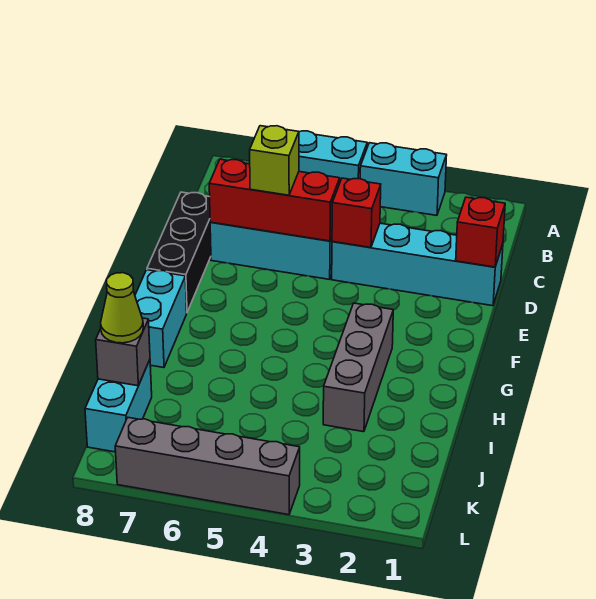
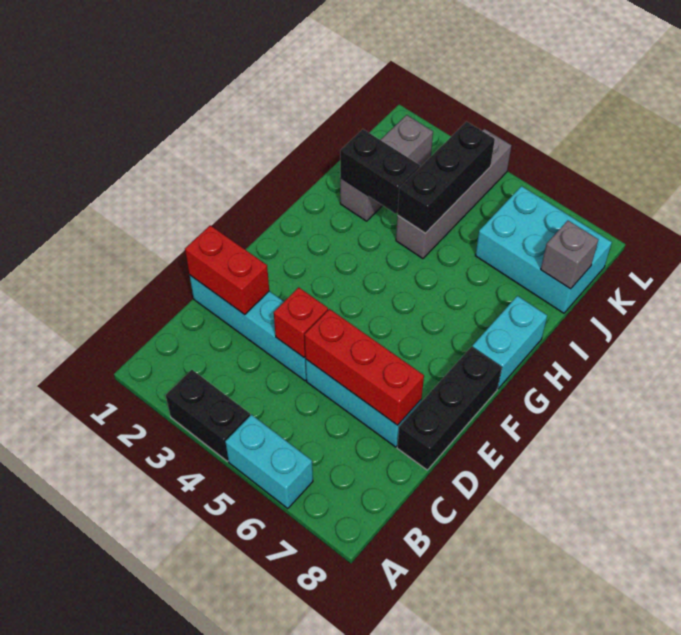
cyan 1x2 brick [360,143,447,215] -> black 1x2 brick [166,370,250,461]
red 1x1 brick [456,197,505,267] -> red 1x2 brick [185,225,269,315]
lime 1x1 brick [250,126,299,195] -> none
grey 1x3 brick [323,303,393,432] -> grey 1x3 brick moved to [340,115,433,221]
none -> black 1x2 brick [340,129,420,214]
none -> black 1x3 brick [398,122,495,233]
cyan 1x2 brick [85,360,152,452] -> cyan 2x3 brick [475,186,612,313]
lime 1x1 cone [101,273,143,343] -> none
grey 1x4 brick [115,418,300,515] -> grey 1x4 brick turned to [396,129,512,259]

